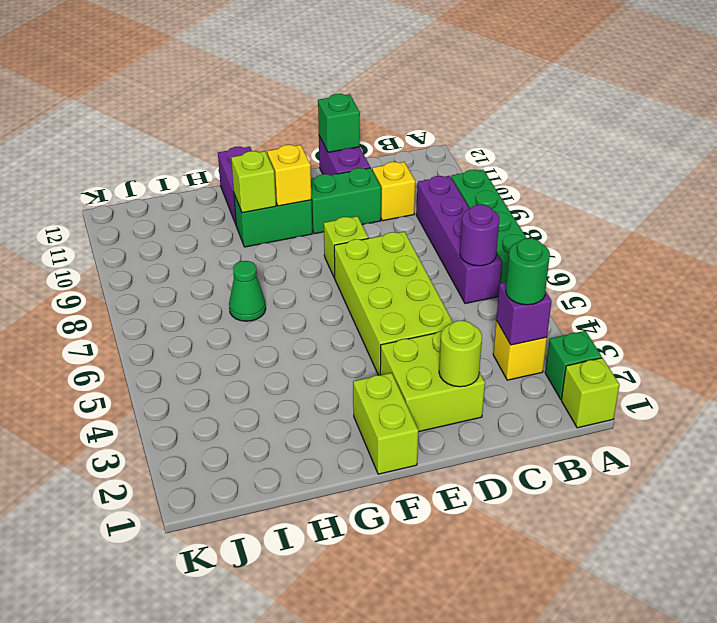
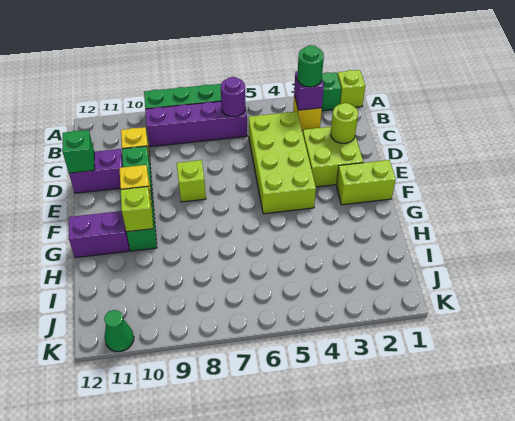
lime 2x4 brick [334,232,453,375] -> lime 2x4 brick turned to [249,112,316,214]
green 1x1 cone [229,261,266,321] -> green 1x1 cone moved to [104,310,134,352]

